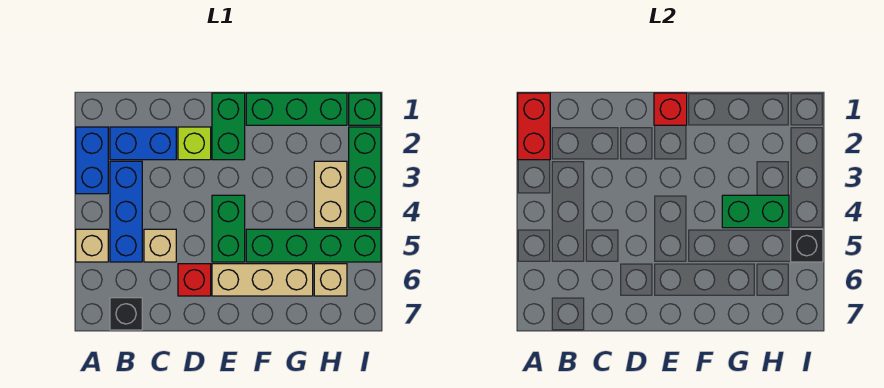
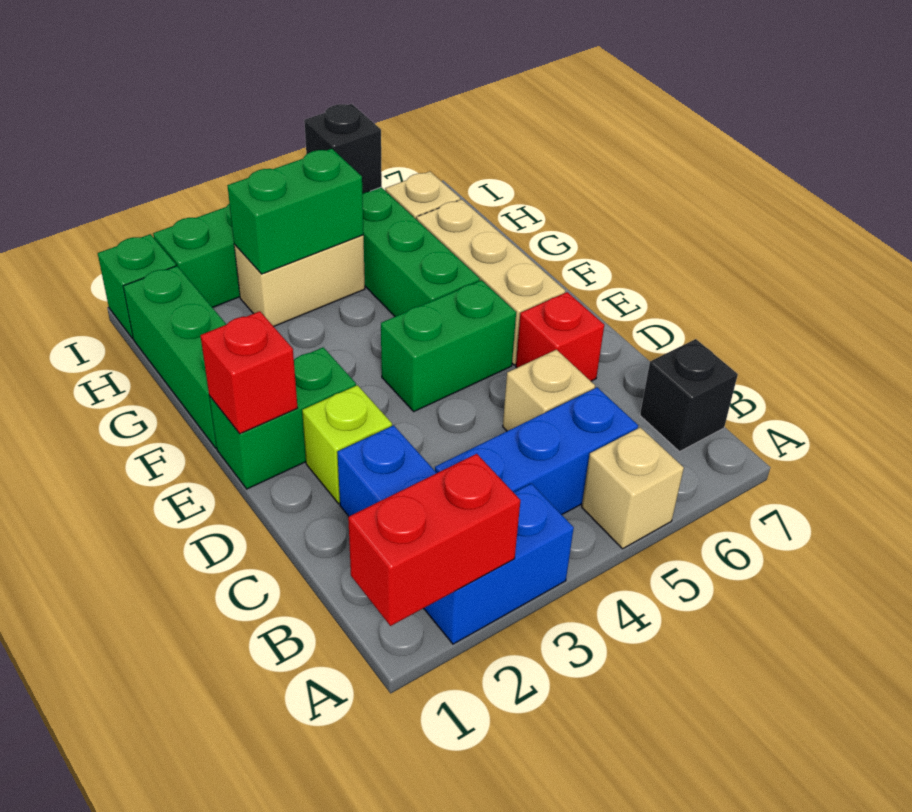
green 1x2 brick [722,195,789,228] -> green 1x2 brick turned to [227,149,363,274]

